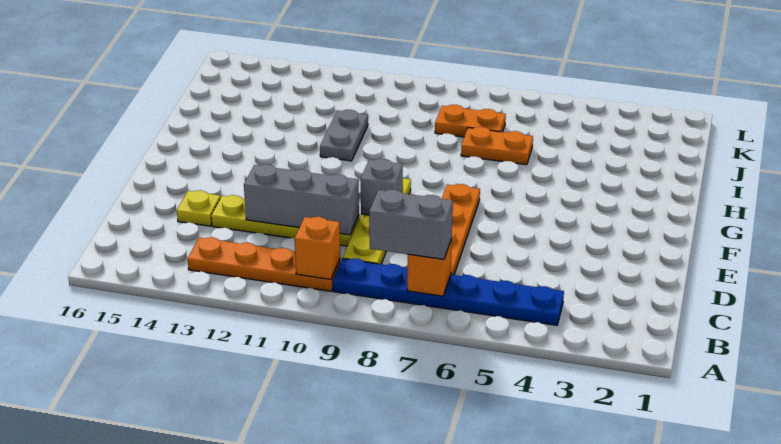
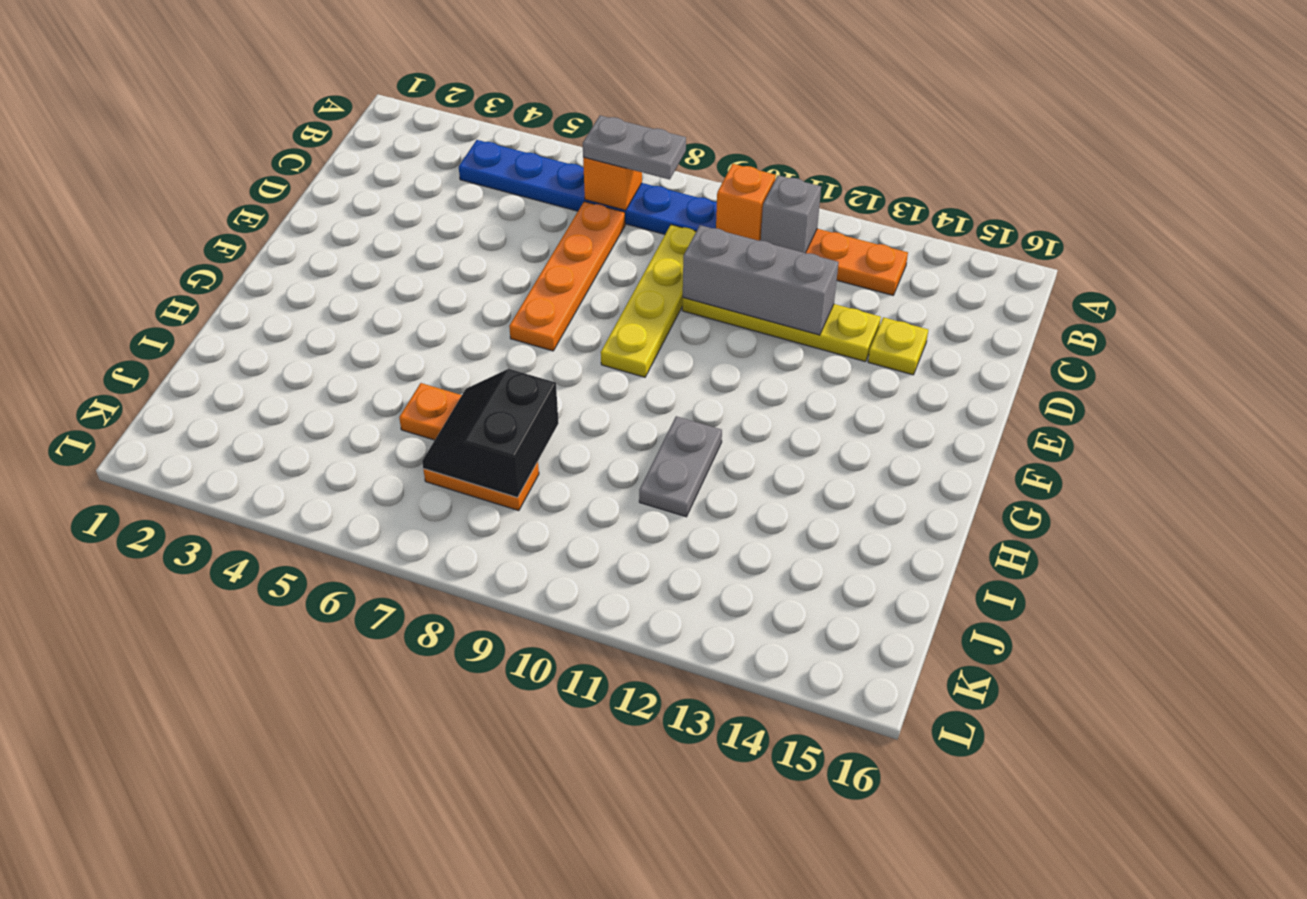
grey 1x2 brick [369,190,453,259] -> grey 1x2 plate [583,115,686,180]
grey 1x1 brick [361,159,403,215] -> grey 1x1 brick moved to [761,175,821,253]
none -> black 2x2 slope [422,369,559,498]

